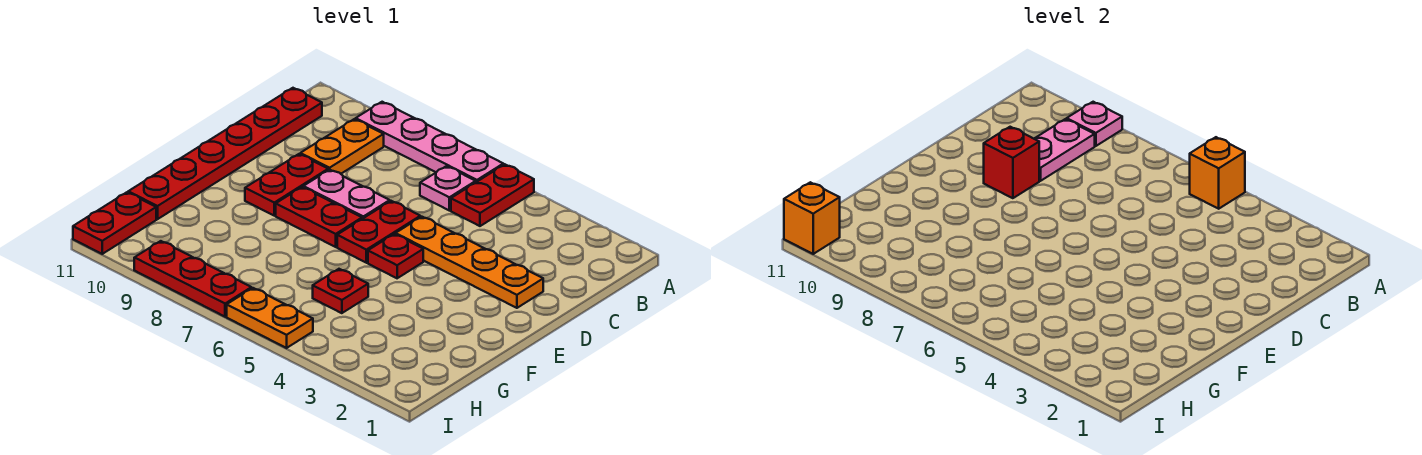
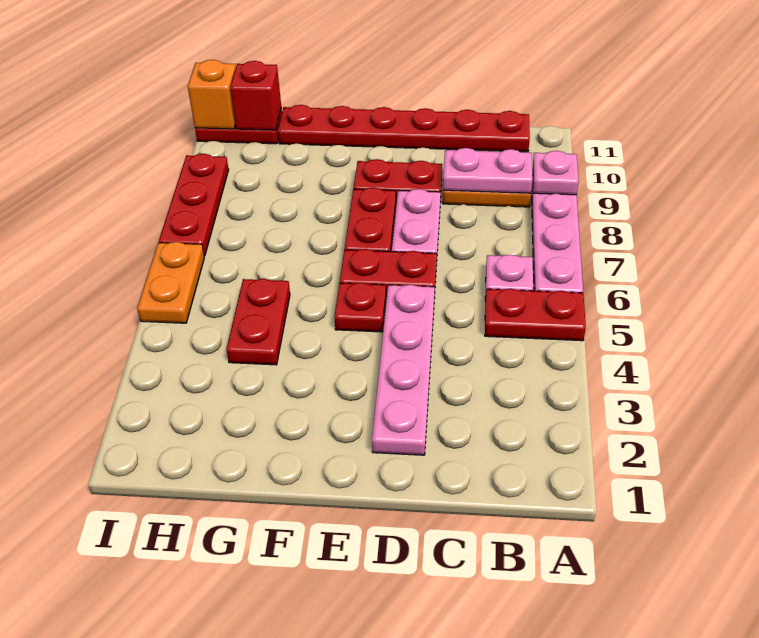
orange 1x1 brick [1190,137,1245,209] -> none
orange 1x4 plate [396,217,543,308] -> pink 1x4 plate [372,285,435,455]
red 1x1 brick [984,127,1039,198] -> red 1x1 brick moved to [230,61,281,130]
red 1x1 plate [313,269,368,313] -> red 1x2 plate [226,279,290,365]

